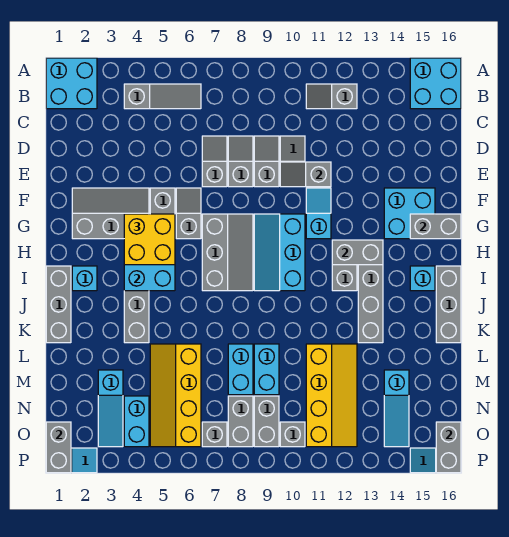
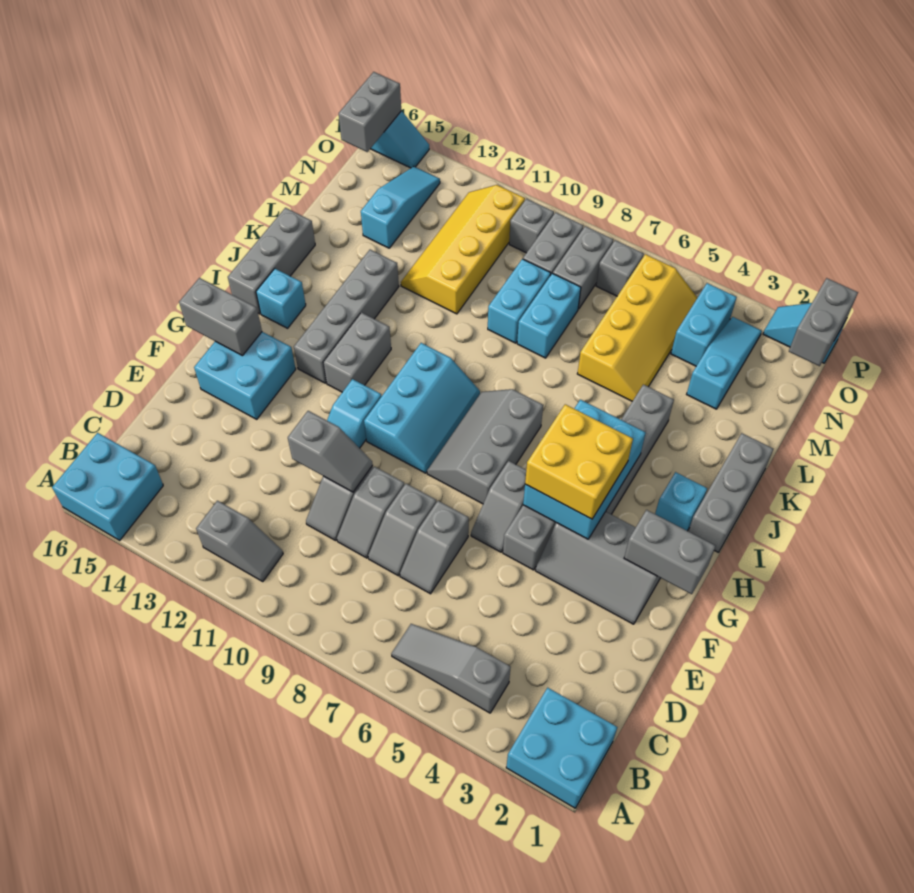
grey 1x2 brick [332,240,383,265] -> grey 1x2 brick moved to [624,510,716,594]

